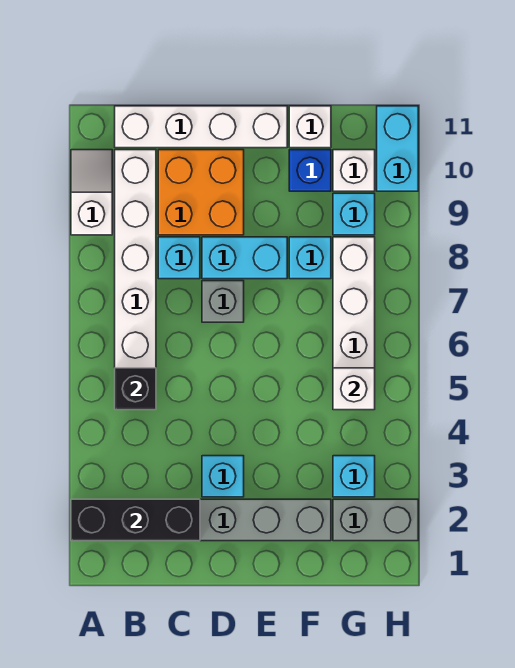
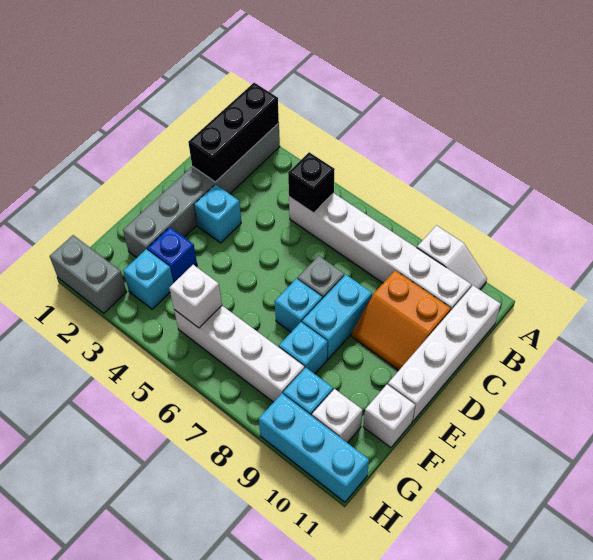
cyan 1x1 brick [158,237,200,279] -> cyan 1x1 brick moved to [275,279,322,332]
orange 2x2 brick [158,150,244,235] -> orange 2x2 slope [351,271,451,370]
blue 1x1 brick [289,150,331,191] -> blue 1x1 brick moved to [148,227,197,283]
grey 1x2 brick [333,499,418,541] -> grey 1x2 brick turned to [50,235,127,313]
cyan 1x2 brick [377,106,418,191] -> cyan 1x3 brick [259,394,369,502]

